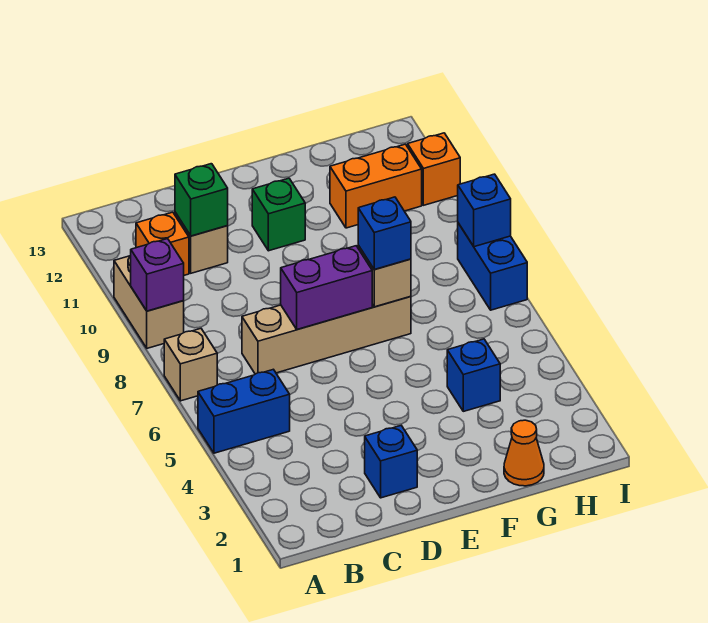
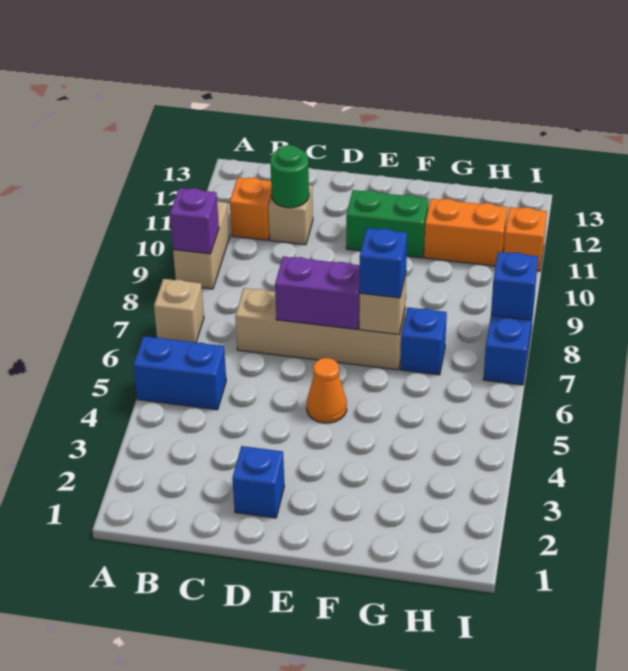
green 1x1 brick [175,164,228,236] -> green 1x1 round brick [270,145,309,208]
green 1x1 brick [252,178,305,251] -> green 1x2 brick [346,190,429,258]
orange 1x1 cone [504,420,544,486] -> orange 1x1 cone moved to [307,358,347,423]
blue 1x1 brick [447,339,500,411] -> blue 1x1 brick moved to [400,307,447,375]

